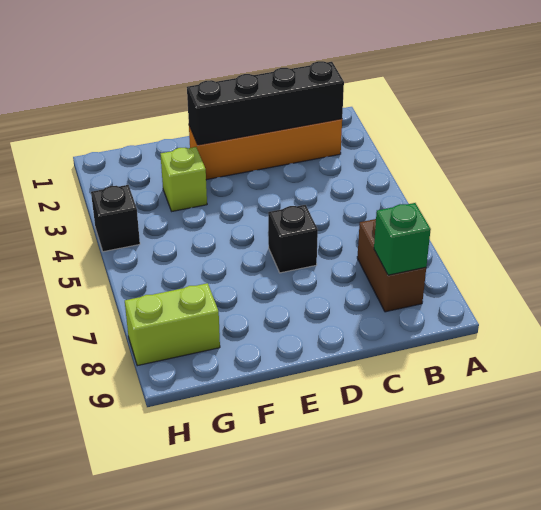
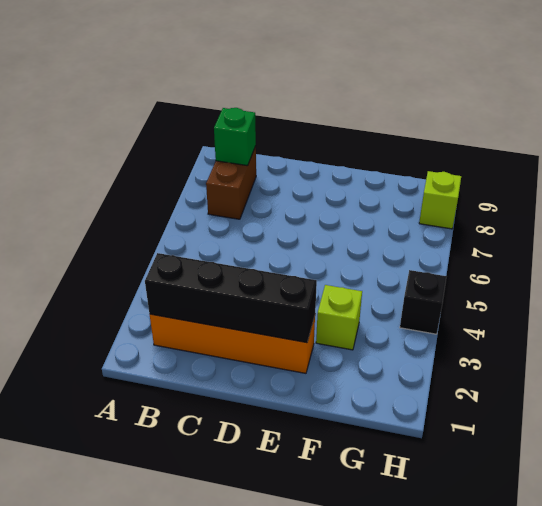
black 1x1 brick [268,205,318,273] -> none
lime 1x2 brick [125,283,220,366] -> lime 1x1 brick [419,171,461,229]

